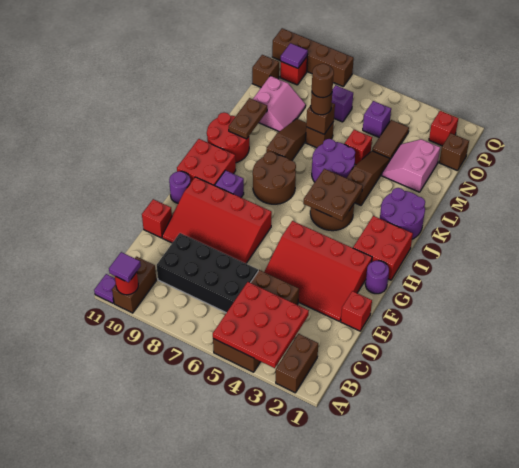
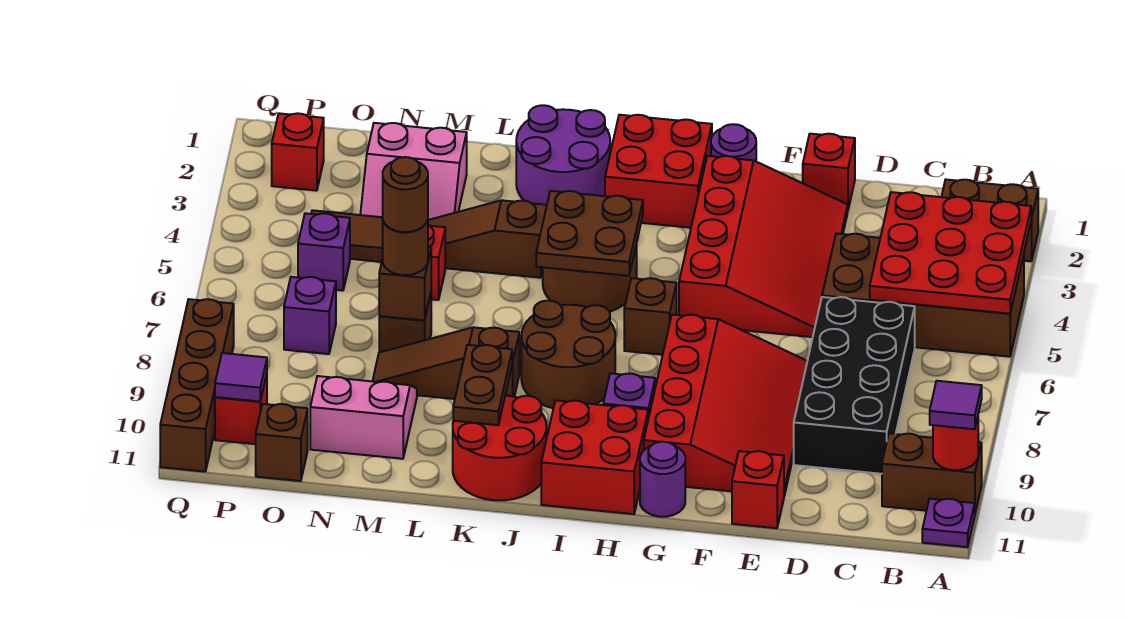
purple 2x2 round brick [312,139,355,182] -> none
brown 1x2 plate [229,98,267,139] -> brown 1x2 plate turned to [453,345,512,425]
brown 1x1 brick [439,133,469,171] -> brown 1x1 brick moved to [624,278,677,355]

